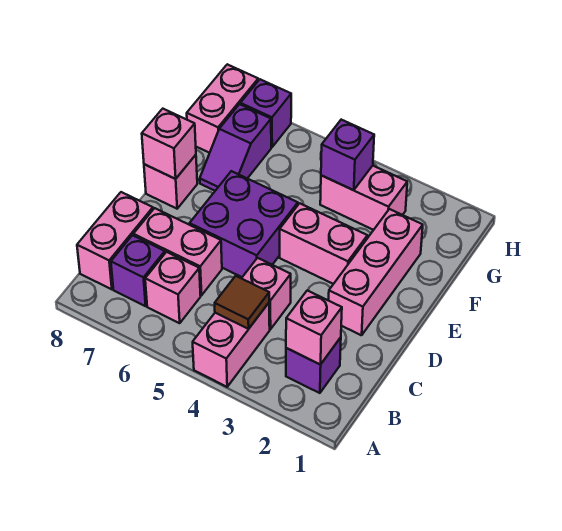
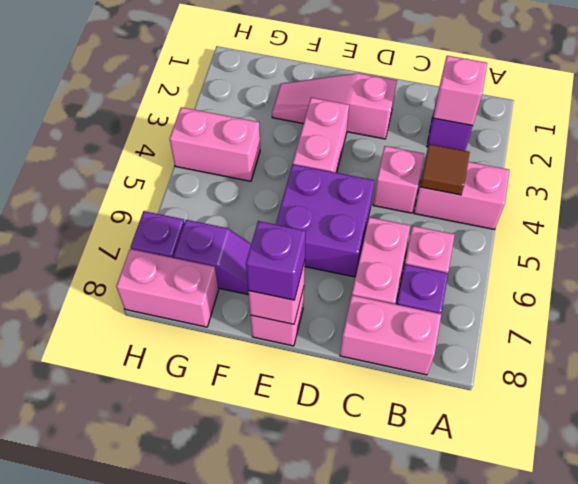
pink 1x3 brick [329,209,423,335] -> pink 1x3 slope [272,73,397,139]
pink 1x2 brick [320,166,407,230] -> pink 1x2 brick turned to [170,107,260,181]
purple 1x1 brick [321,120,374,190] -> purple 1x1 brick moved to [246,221,306,300]

